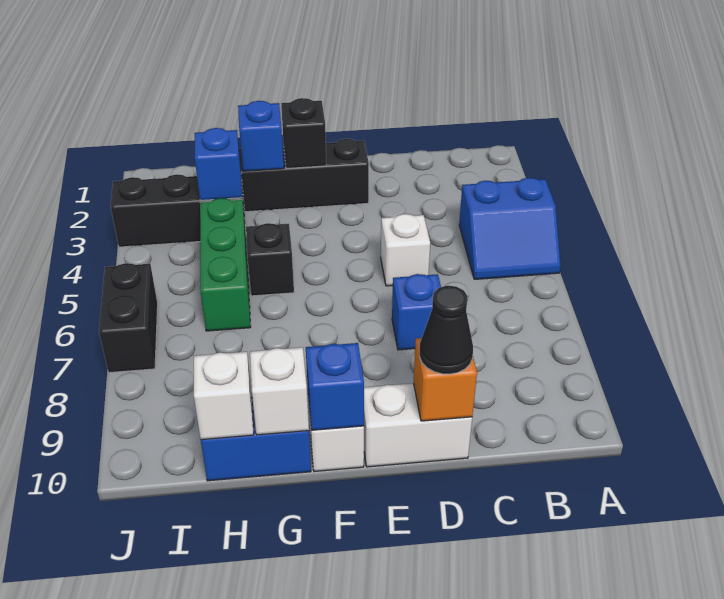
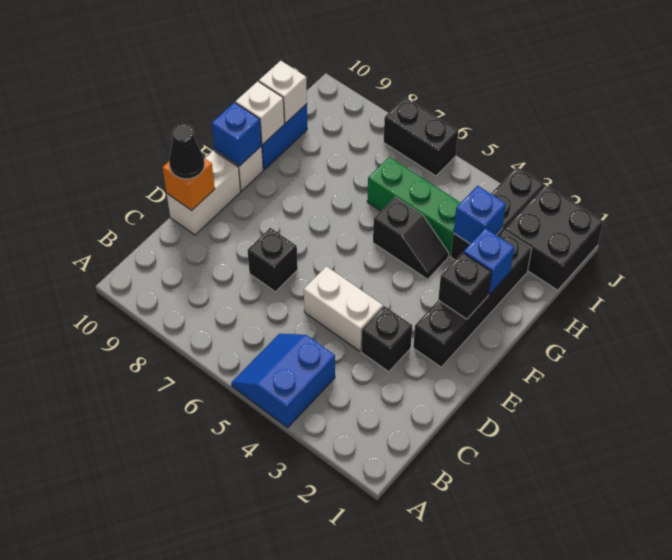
none -> black 1x1 brick [361,306,412,372]
white 1x1 brick [381,214,430,286] -> white 1x2 brick [304,266,383,351]
blue 1x1 brick [392,274,441,350] -> black 1x1 brick [248,228,298,292]
none -> black 2x2 brick [504,185,603,290]

